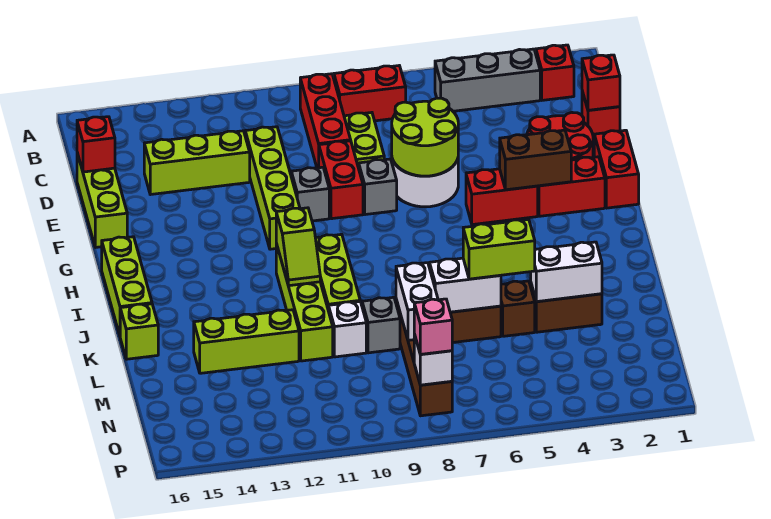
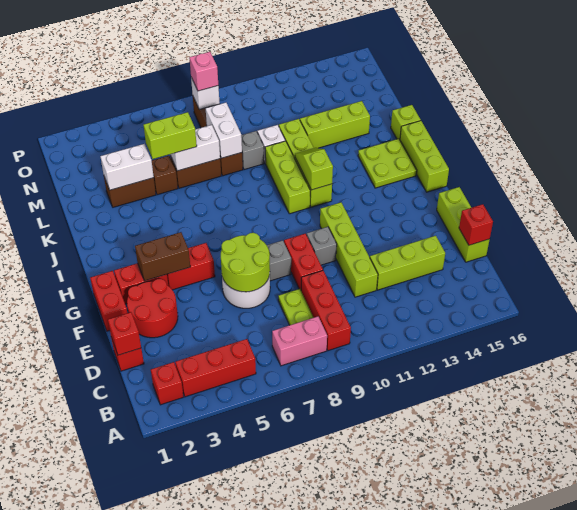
grey 1x3 brick [435,49,540,111] -> red 1x3 brick [175,339,256,397]
red 1x2 brick [334,66,406,121] -> pink 1x2 brick [272,316,327,366]
none -> lime 2x2 plate [358,139,417,188]

